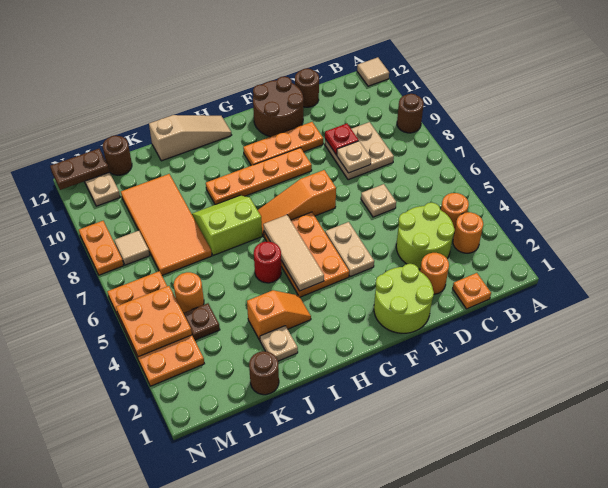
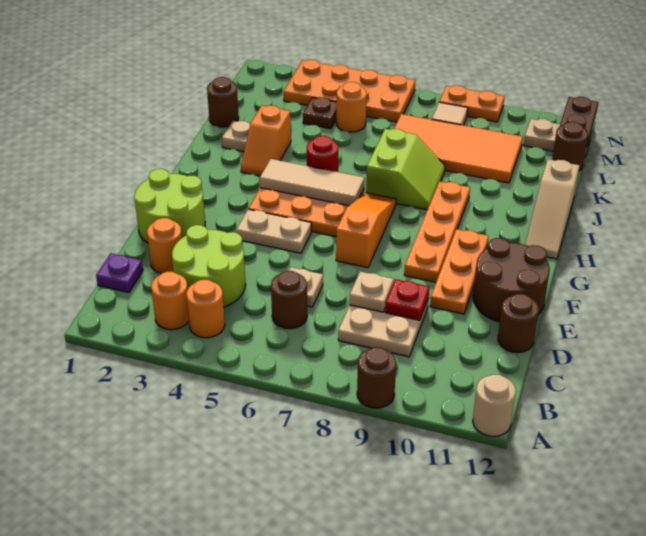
tan 1x1 tile [357,57,389,86] -> tan 1x1 round brick [473,375,516,436]
orange 1x1 plate [453,273,491,309] -> purple 1x1 plate [96,253,143,292]
none -> brown 1x1 round brick [271,271,307,329]
orange 2x2 plate [116,286,192,357] -> none

